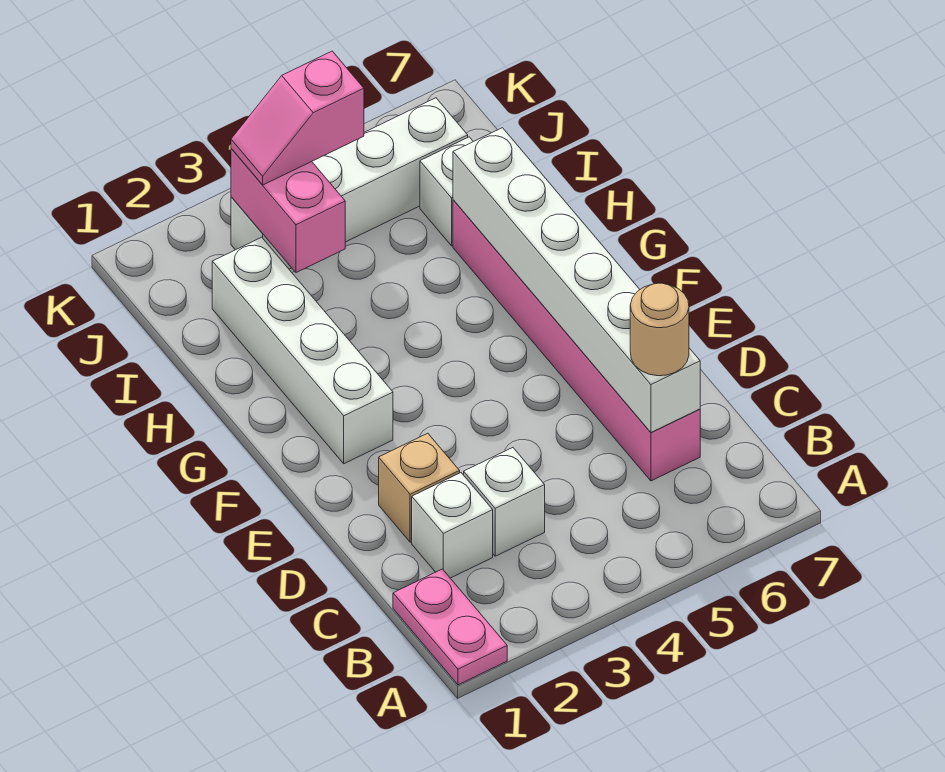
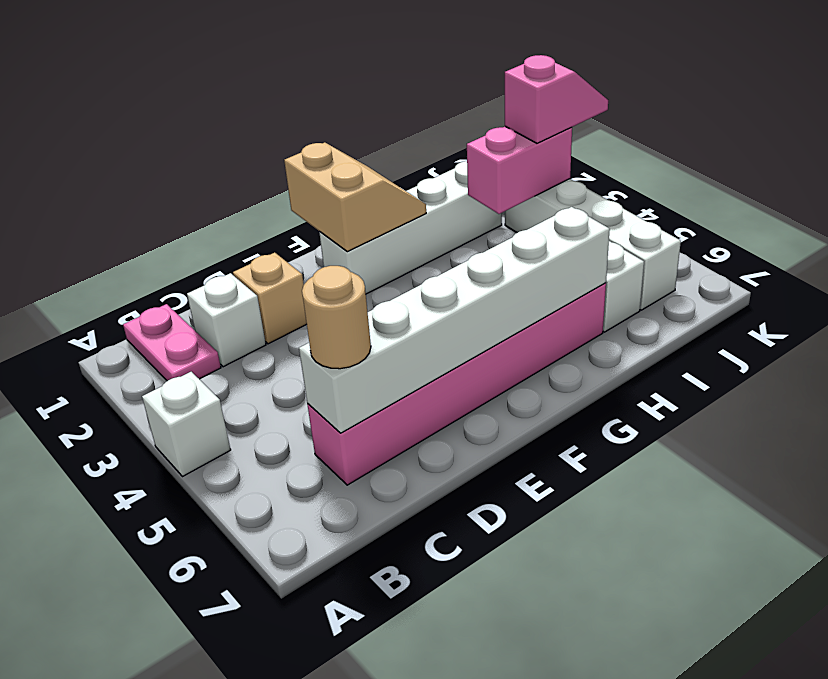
pink 1x2 plate [393,569,507,685] -> pink 1x2 plate turned to [123,304,221,381]
white 1x1 brick [464,448,545,556] -> white 1x1 brick moved to [142,372,231,477]
none -> tan 2x2 slope [284,142,426,252]
pink 1x2 slope [231,51,364,185] -> pink 1x2 slope turned to [505,55,608,143]

